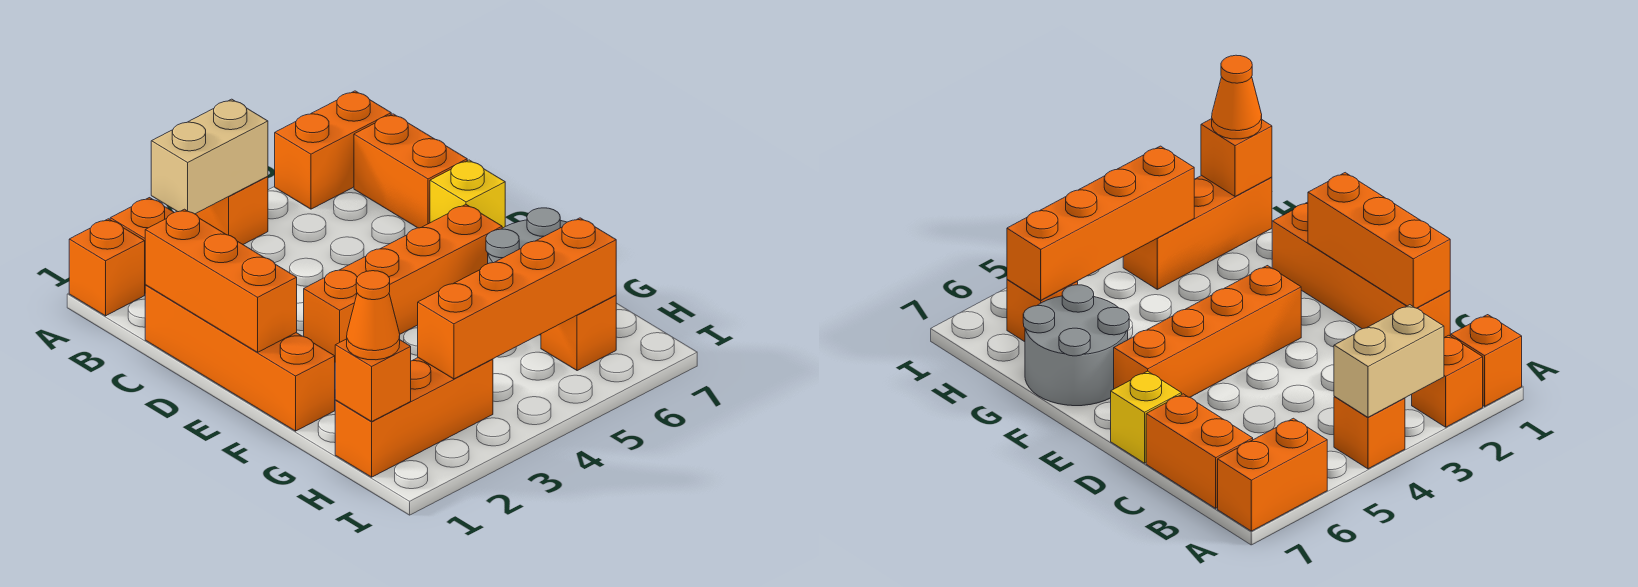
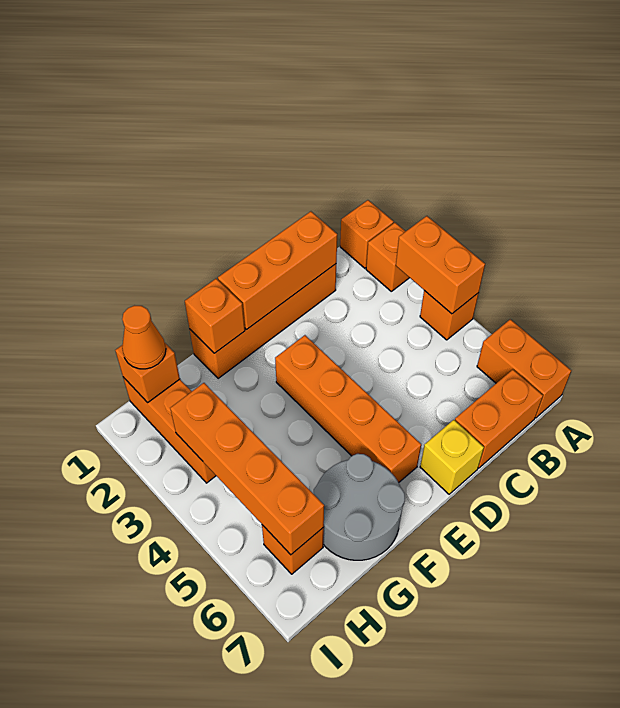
tan 1x2 brick [151,99,268,214] -> orange 1x2 brick [396,216,485,314]
none -> orange 1x1 brick [185,279,245,353]

